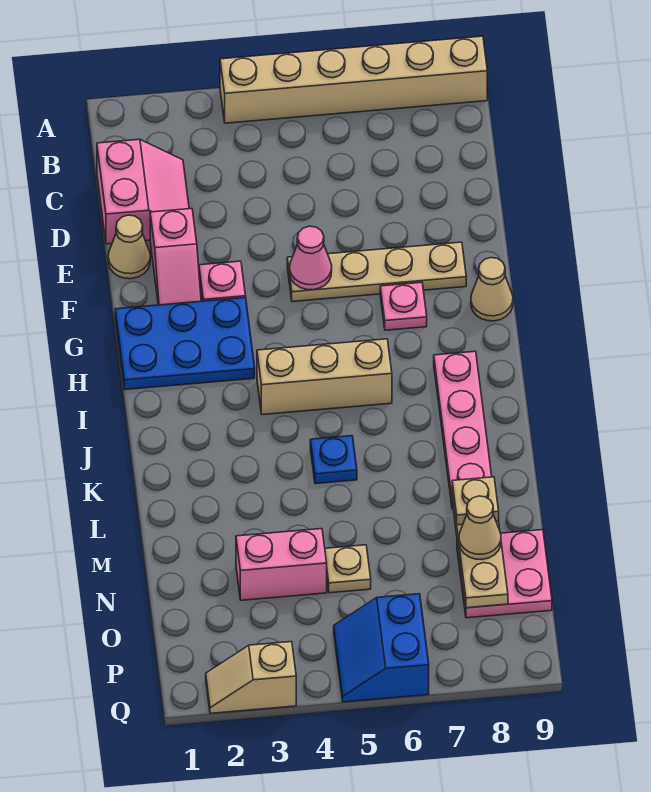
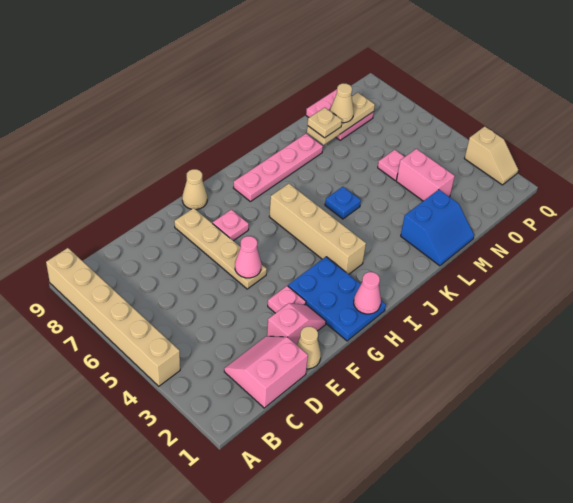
none -> pink 1x1 cone [354,272,381,314]
tan 1x3 brick [257,339,392,415] -> tan 1x4 brick [269,184,366,274]
tan 1x1 plate [325,545,371,593] -> pink 1x1 plate [378,150,404,181]
blue 2x2 slope [334,594,429,702] -> blue 2x2 slope moved to [401,190,474,266]

